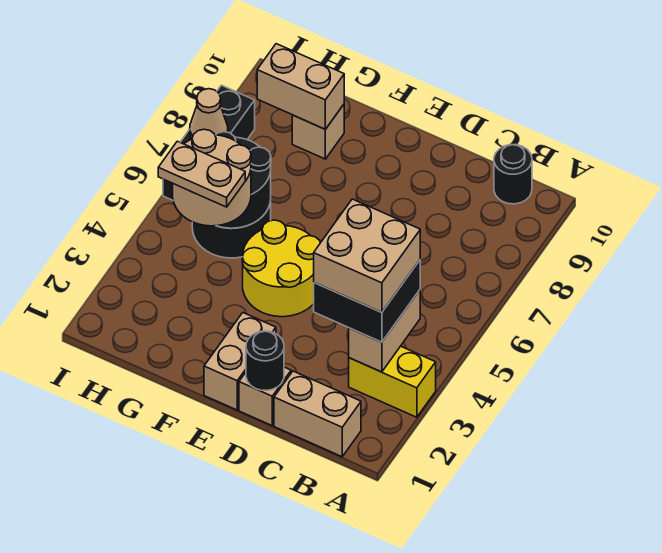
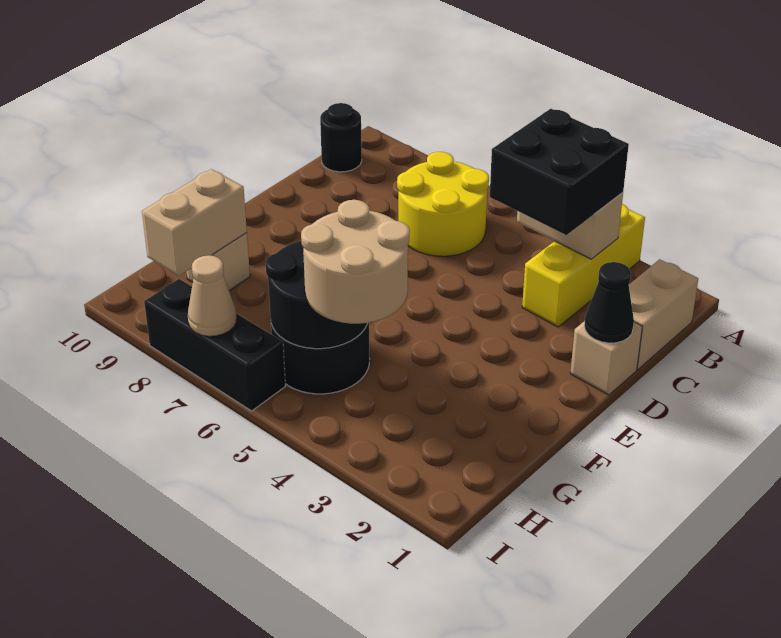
yellow 1x2 brick [349,346,436,417] -> yellow 1x3 brick [522,204,645,327]
tan 2x2 brick [314,199,420,312] -> none
black 1x1 round brick [246,331,284,390] -> black 1x1 cone [584,262,634,343]
tan 1x2 brick [204,313,276,410] -> none
yellow 2x2 round brick [242,220,320,317] -> yellow 2x2 round brick moved to [397,152,489,256]
tan 1x2 plate [158,141,245,207] -> none

